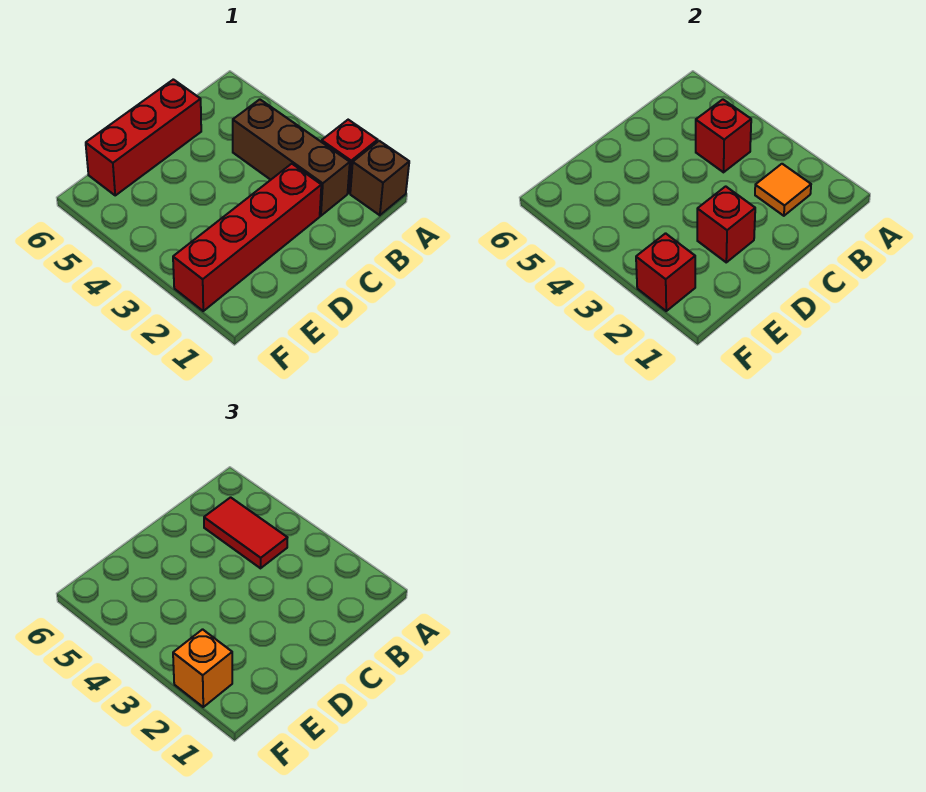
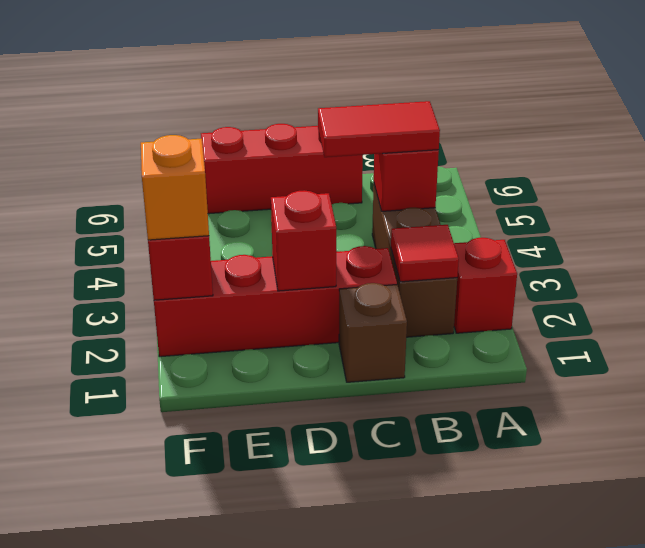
brown 1x1 brick [350,141,409,215] -> brown 1x1 brick moved to [339,283,407,382]
orange 1x1 tile [755,164,811,216] -> red 1x1 tile [391,225,459,282]
red 1x2 tile [204,497,287,568] -> red 1x2 tile turned to [318,101,440,157]

